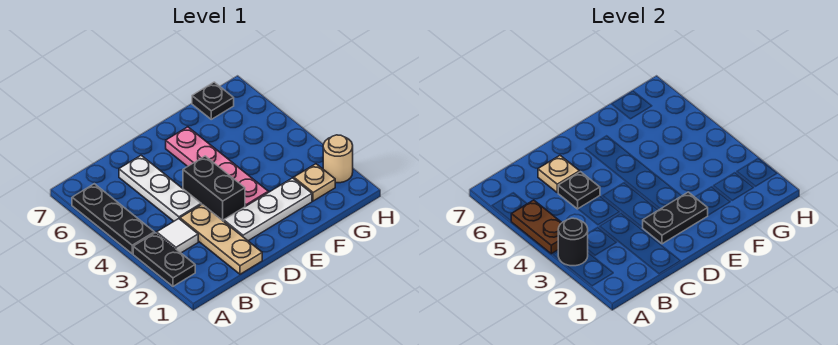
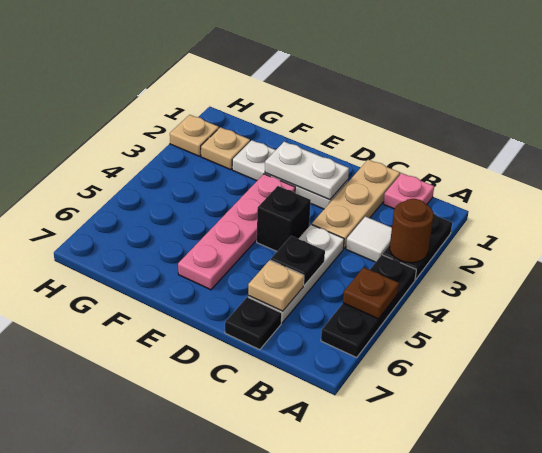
black 1x1 round brick [558,218,588,266] -> brown 1x1 round brick [390,199,433,263]
brown 1x2 plate [511,200,562,254] -> brown 1x1 plate [343,267,399,319]
none -> pink 1x1 plate [383,173,434,209]
black 1x2 plate [642,192,708,244] -> white 1x2 plate [265,142,349,200]
black 1x2 brick [183,156,245,221] -> black 1x1 brick [257,186,311,251]
black 1x1 plate [192,82,234,119] -> black 1x1 plate moved to [225,297,282,350]
tan 1x1 round brick [323,135,353,183] -> tan 1x1 plate [170,115,219,156]

